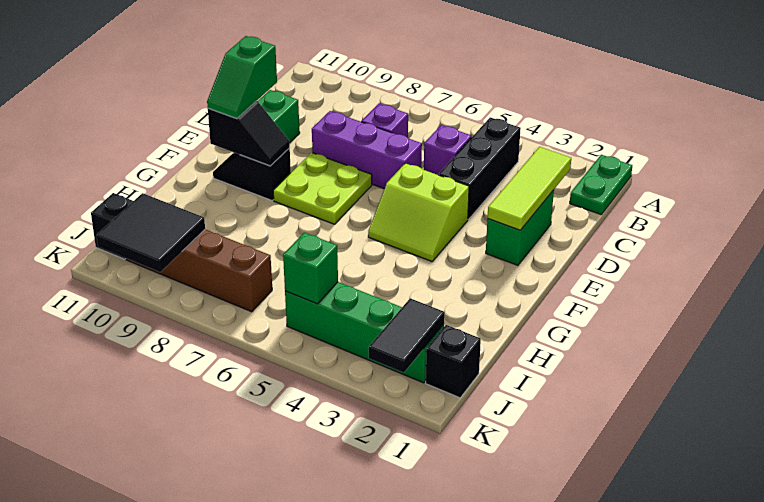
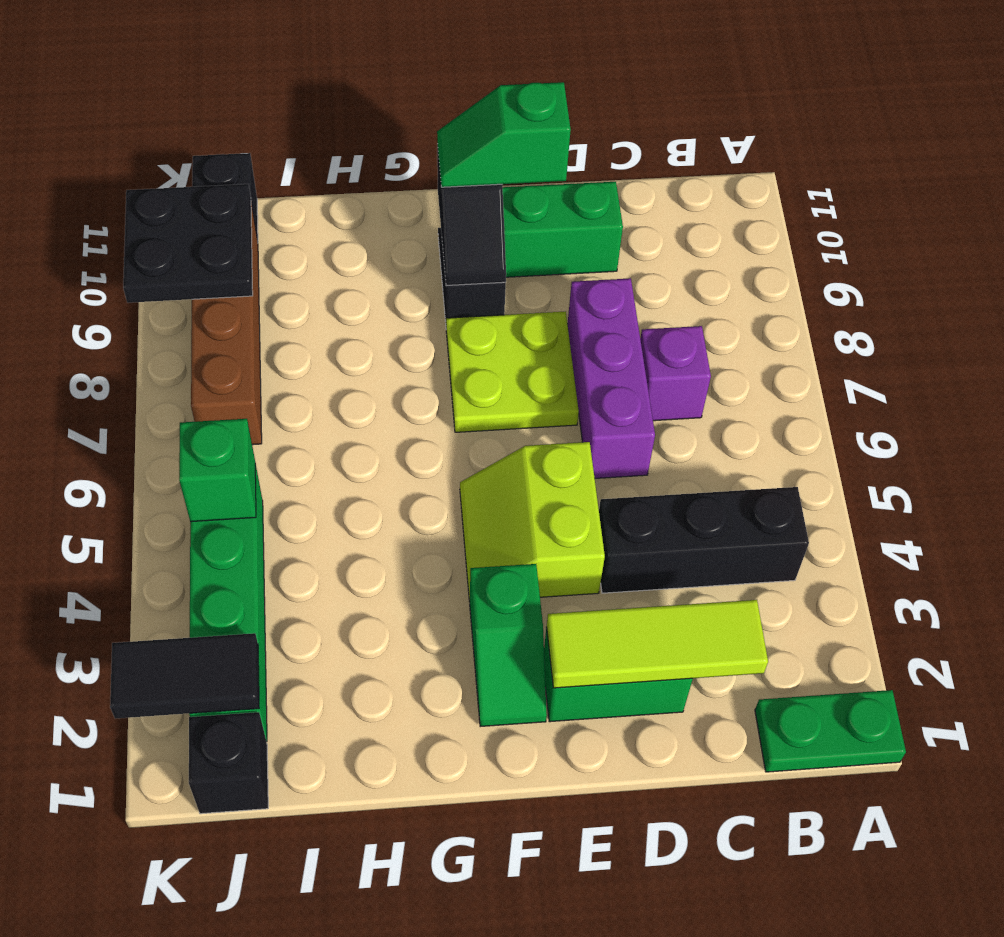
purple 1x1 brick [424,125,471,175] -> none
none -> green 1x2 slope [470,564,547,727]
black 2x2 tile [96,193,205,272] -> black 2x2 plate [123,184,253,303]

